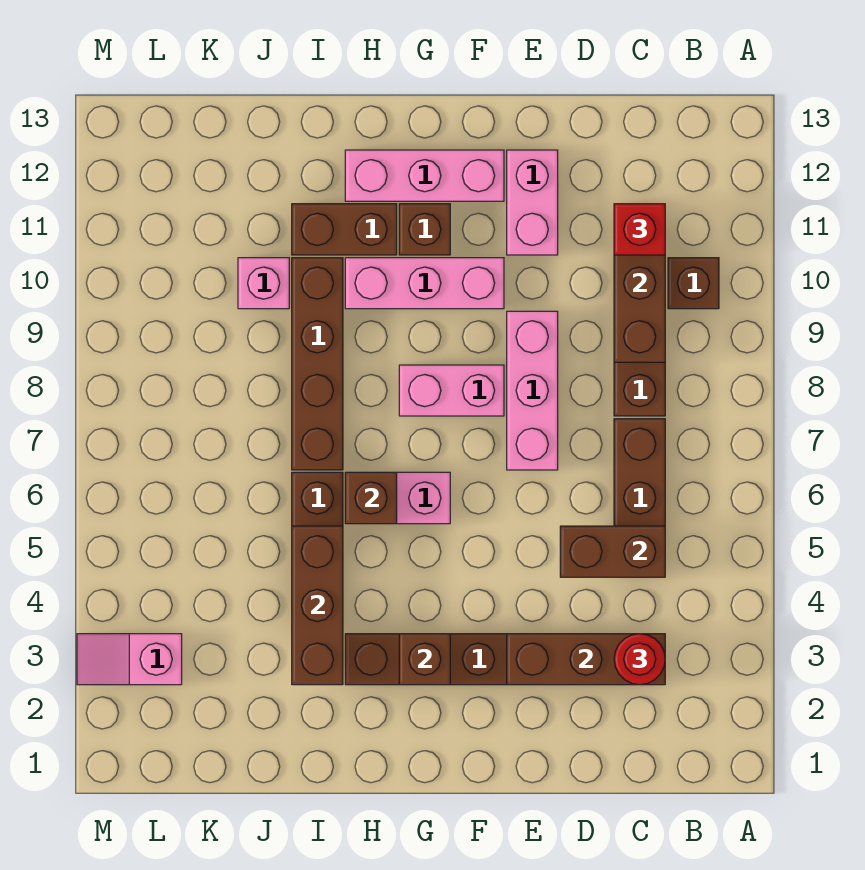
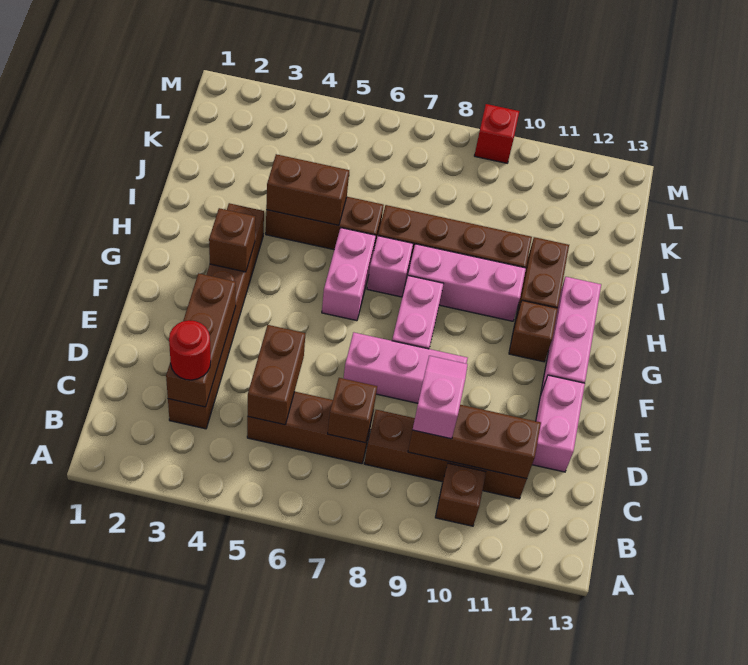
red 1x1 brick [614,204,665,255] -> red 1x1 brick moved to [474,104,519,163]
pink 1x2 brick [507,150,558,255] -> pink 1x2 brick turned to [532,375,585,472]
pink 1x3 brick [345,258,504,309] -> pink 1x3 brick turned to [408,244,526,321]
brown 1x1 brick [345,472,397,524] -> brown 1x1 brick moved to [328,378,377,443]
brown 1x3 brick [292,526,343,685] -> brown 1x2 brick [266,154,349,225]
pink 1x1 brick [238,258,289,309] -> pink 1x1 brick moved to [367,236,413,297]
pink 1x2 slope [77,634,182,685] -> pink 1x2 slope moved to [413,356,468,439]

